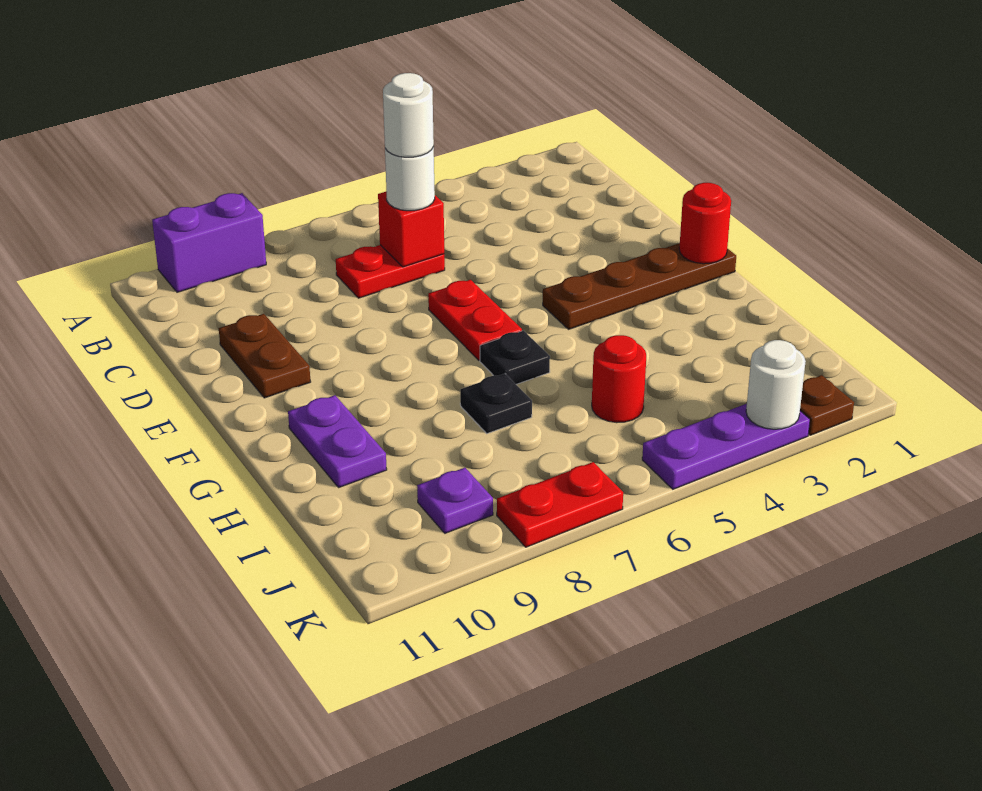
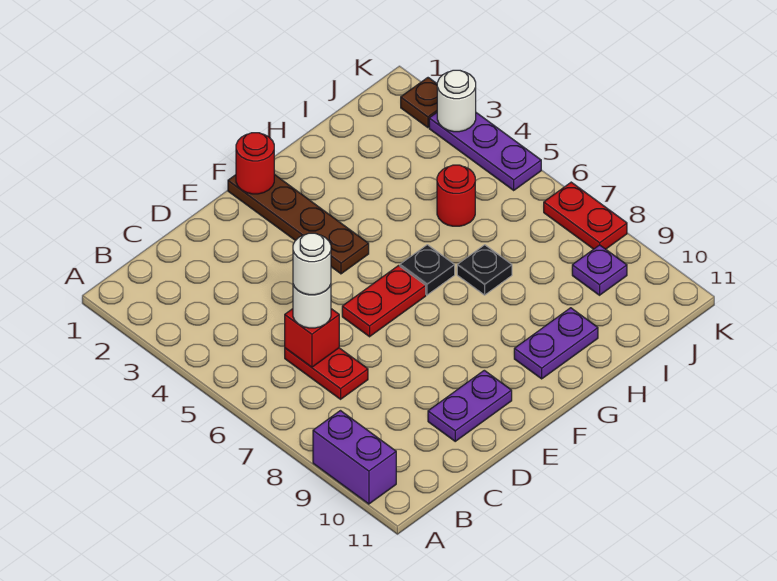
brown 1x2 plate [219,314,311,398] -> purple 1x2 plate [428,370,512,441]

